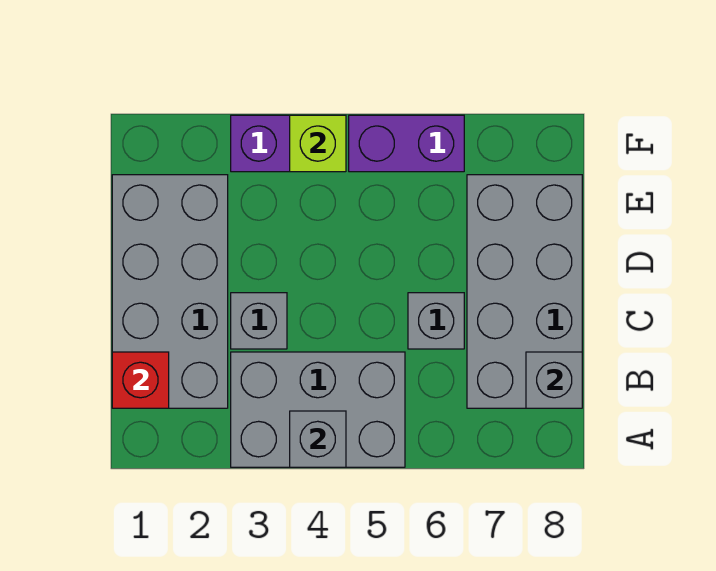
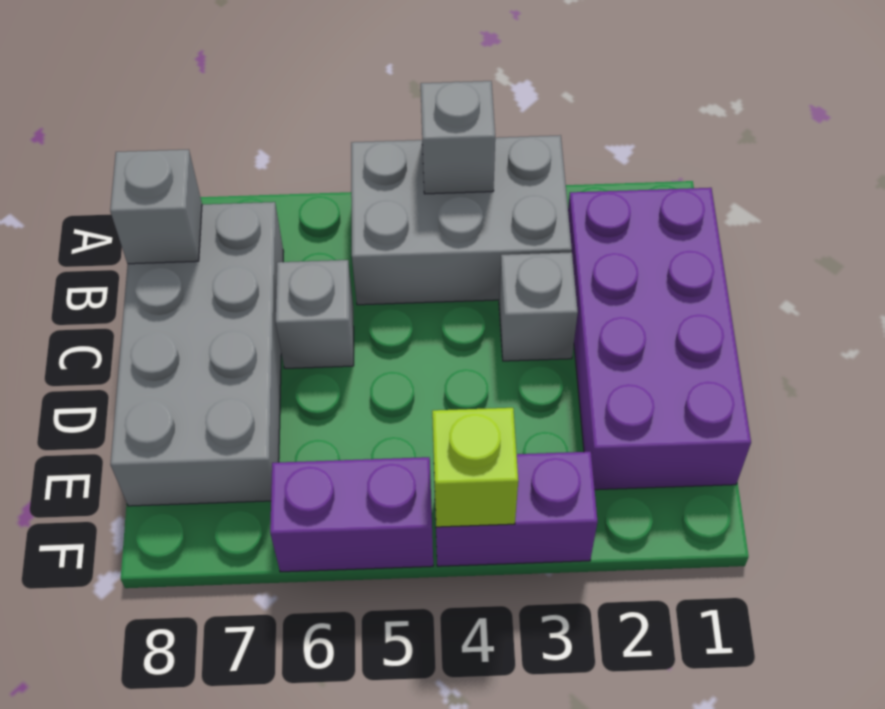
grey 2x4 brick [112,175,228,408] -> purple 2x4 brick [568,188,751,490]
red 1x1 brick [112,352,169,408] -> none

